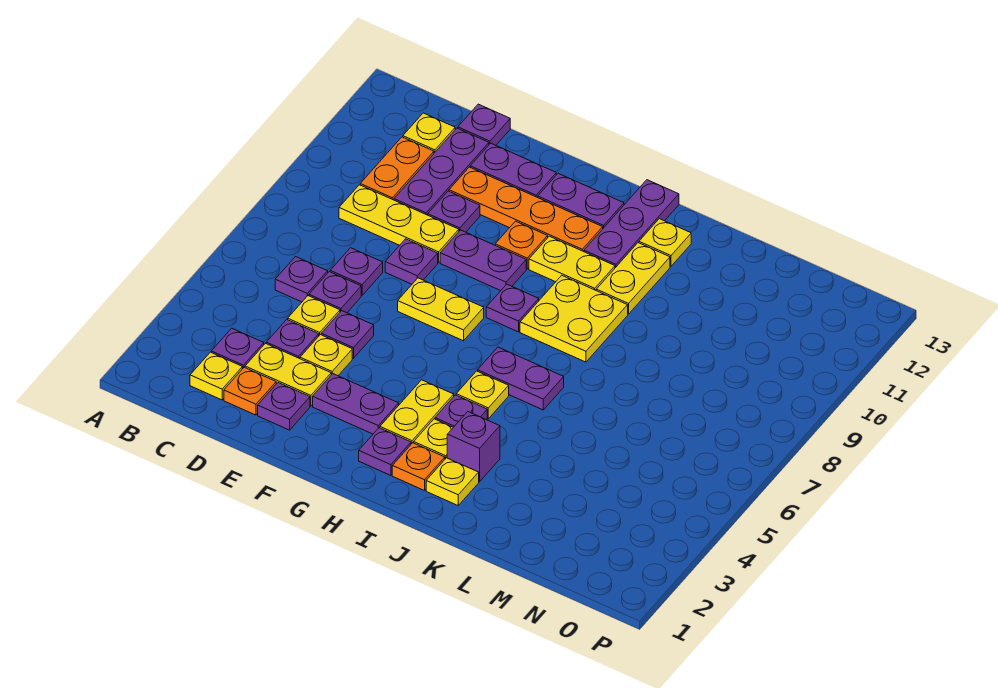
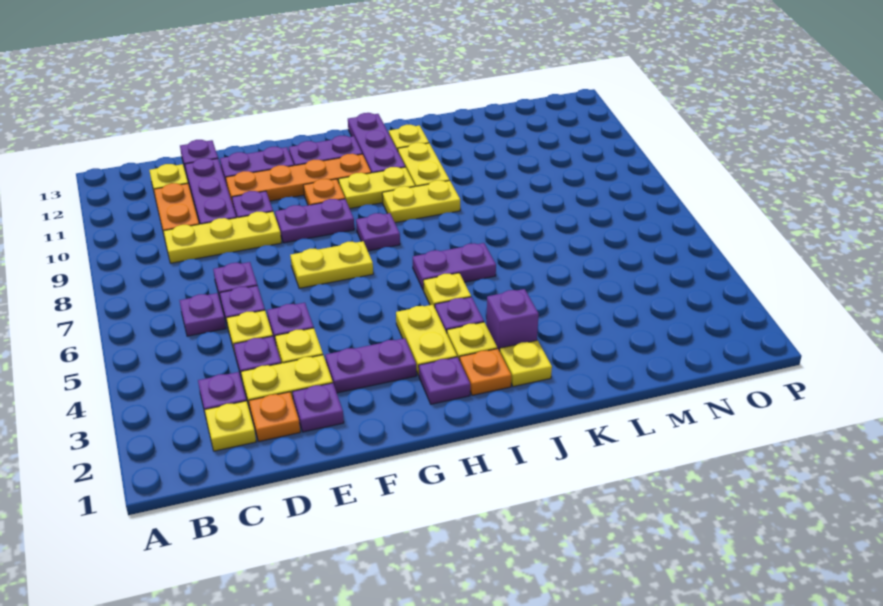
purple 1x1 plate [385,239,438,284] -> none
yellow 2x2 plate [520,275,628,362] -> yellow 1x2 plate [382,180,460,223]

